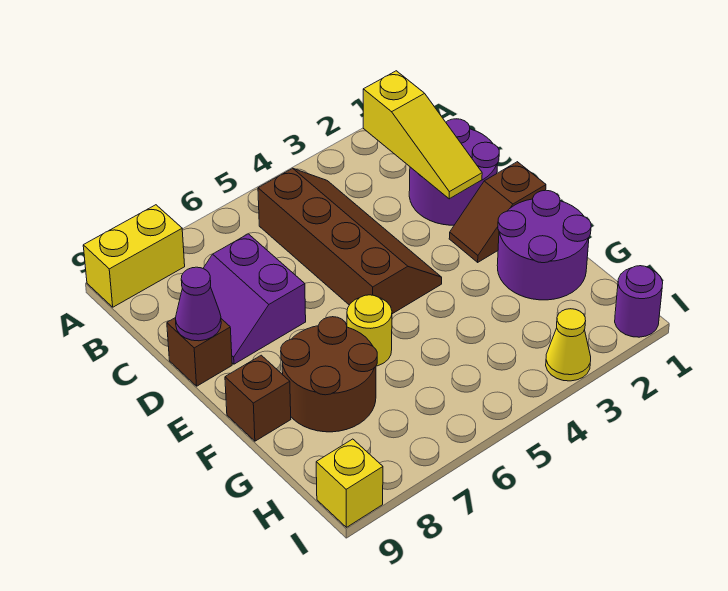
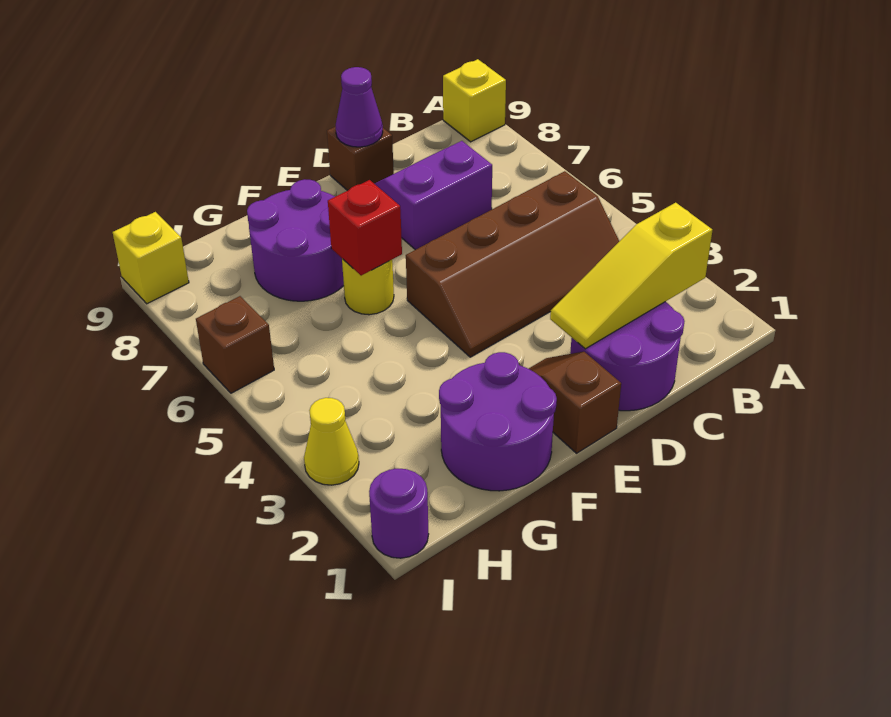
yellow 1x2 brick [83,205,185,307] -> yellow 1x1 brick [443,59,506,142]
none -> red 1x1 brick [328,180,402,276]
brown 2x2 round brick [281,317,377,432] -> purple 2x2 round brick [247,179,344,301]
brown 1x1 brick [225,355,291,441] -> brown 1x1 brick moved to [196,296,274,393]

